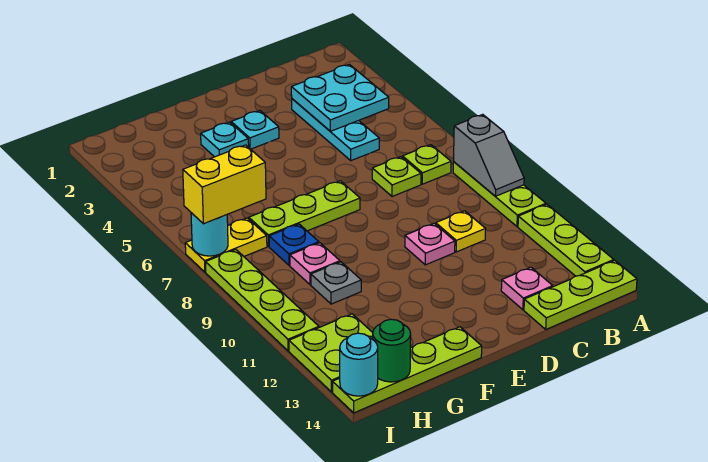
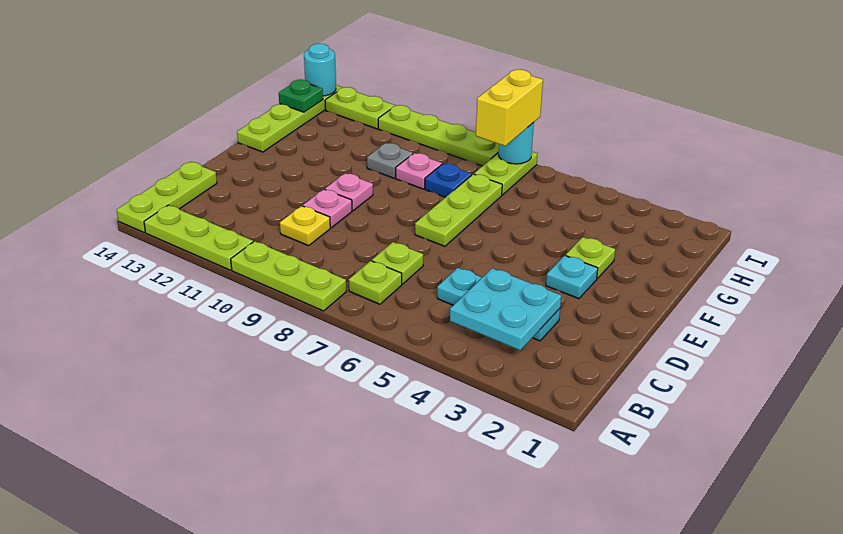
grey 1x2 slope [454,114,524,196] -> none
pink 1x1 plate [501,267,553,310] -> pink 1x1 plate moved to [325,173,373,211]
cyan 1x1 plate [201,122,249,157] -> lime 1x1 plate [566,237,615,279]
yellow 1x2 plate [185,218,267,272] -> lime 1x2 plate [474,152,537,195]
lime 2x2 plate [289,314,373,392] -> lime 1x2 plate [325,87,395,129]
green 1x1 round brick [373,319,411,382] -> green 1x1 plate [279,80,323,112]

